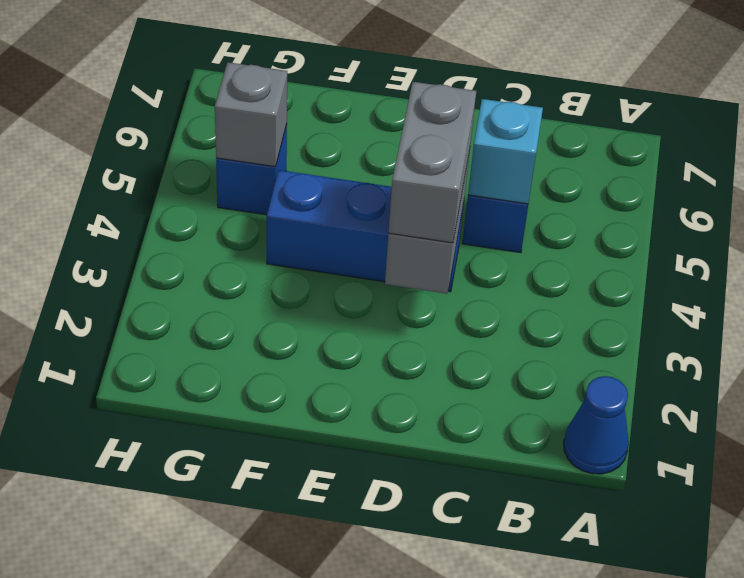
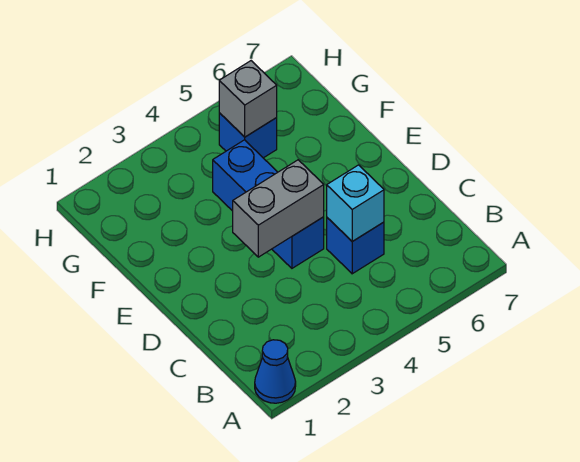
grey 1x2 brick [389,82,476,243] -> none

